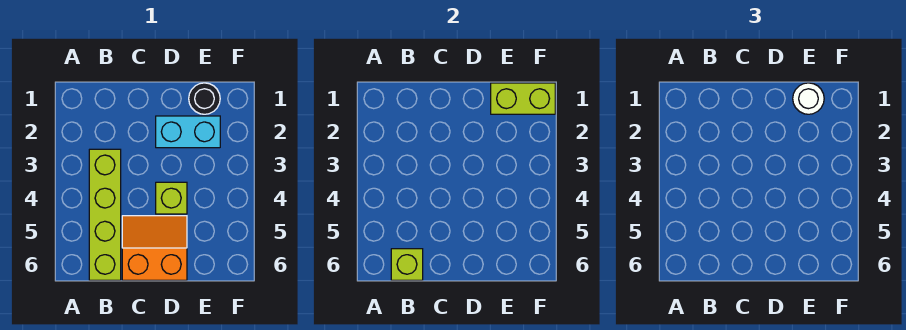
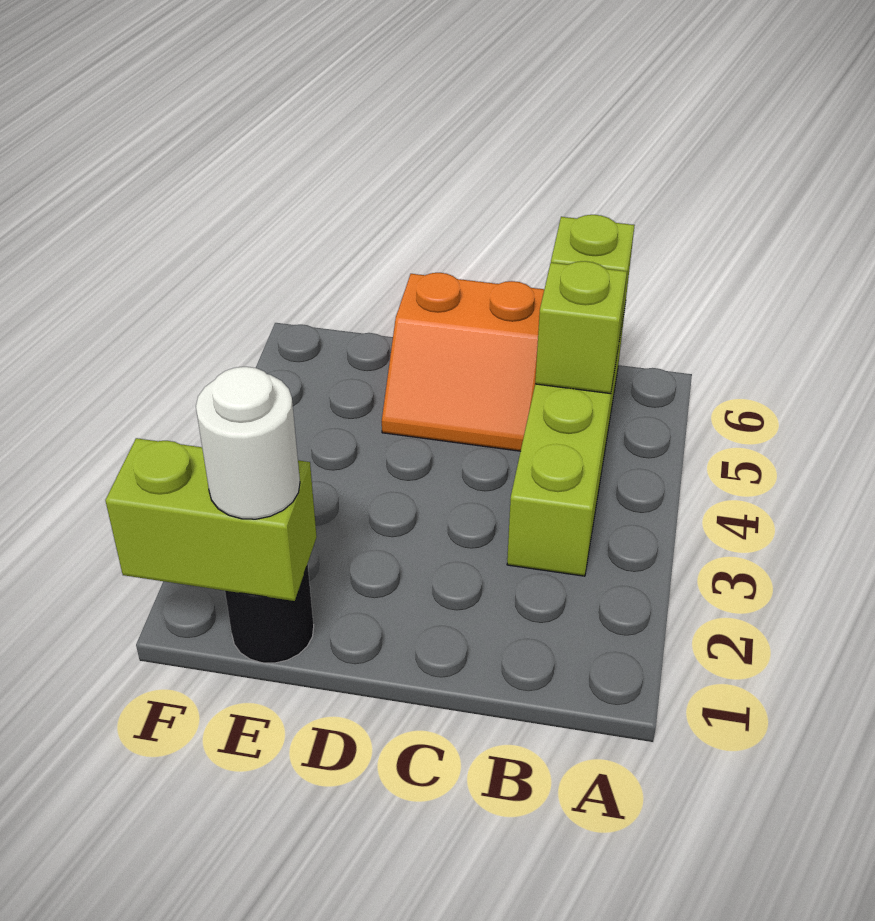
cyan 1x2 brick [156,116,220,148] -> none
lime 1x1 brick [156,182,187,214] -> lime 1x1 brick moved to [535,261,627,394]

